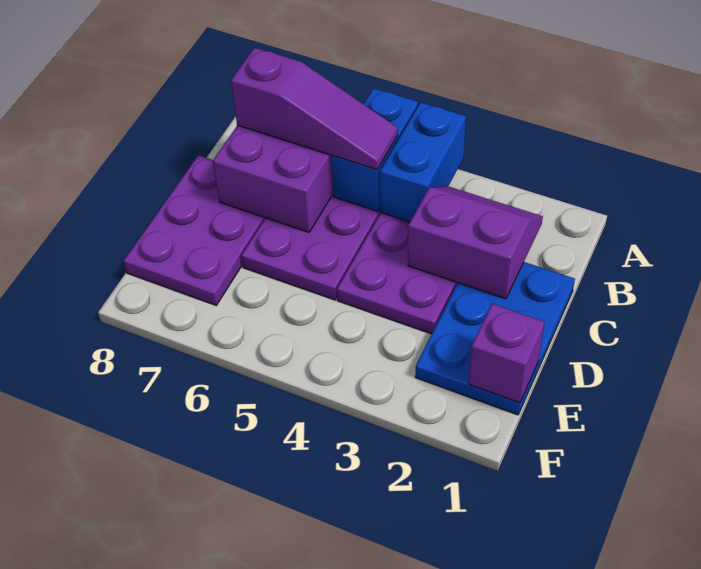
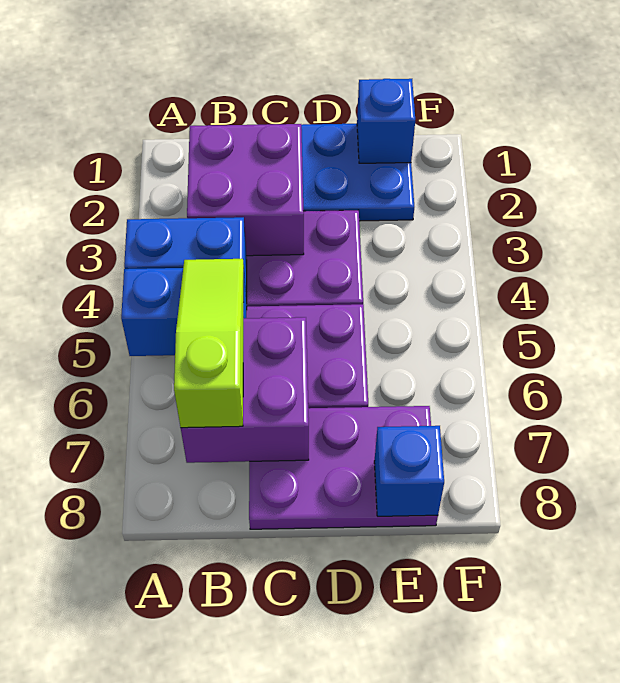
purple 2x2 slope [408,186,543,299] -> purple 2x2 brick [187,124,304,256]
purple 1x3 slope [231,48,398,169] -> lime 1x3 slope [174,259,244,428]
purple 1x1 brick [469,304,544,403] -> blue 1x1 brick [357,79,415,163]
none -> blue 1x1 brick [374,426,444,516]

